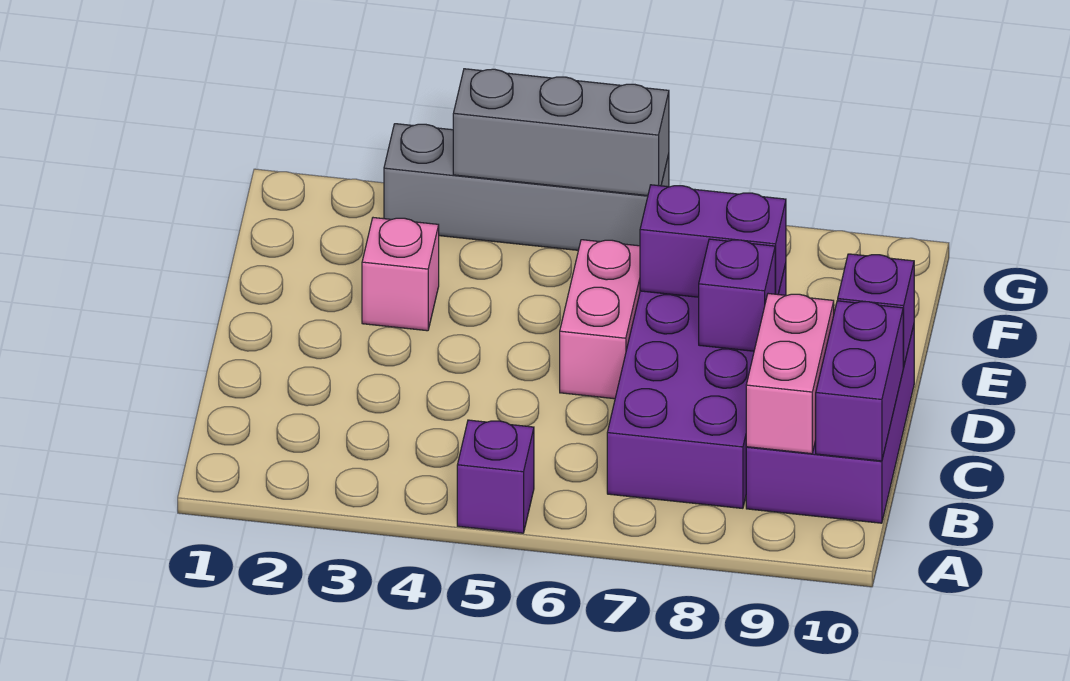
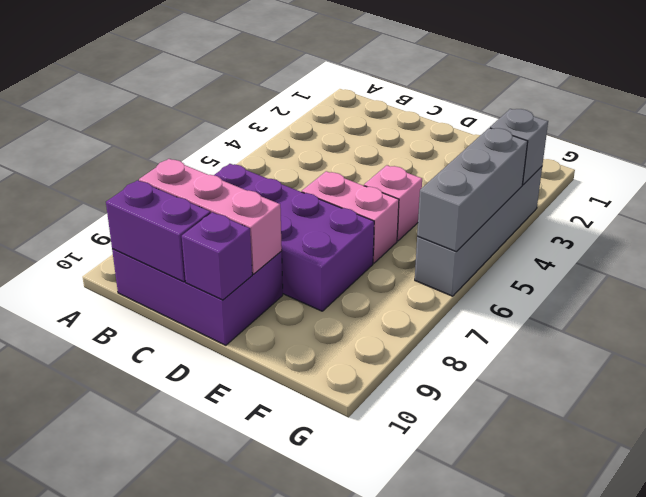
purple 1x1 brick [457,420,534,533] -> none
pink 1x2 brick [746,294,834,454] -> pink 1x3 brick [139,159,282,274]
purple 1x1 brick [699,239,775,351] -> none
pink 1x1 brick [362,218,439,331] -> pink 1x1 brick moved to [364,165,422,241]
purple 1x2 brick [640,185,786,297] -> none
none -> grey 1x1 brick [490,109,548,185]

